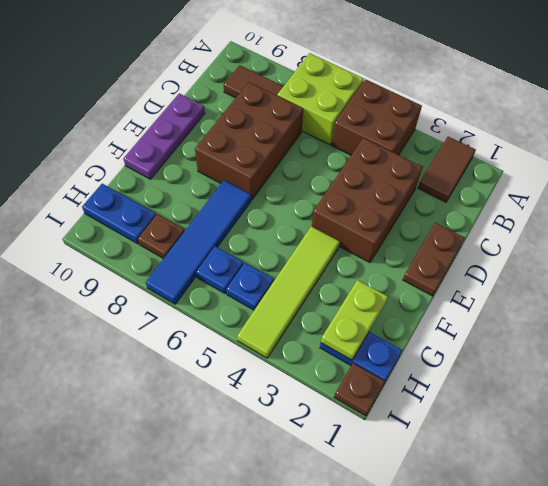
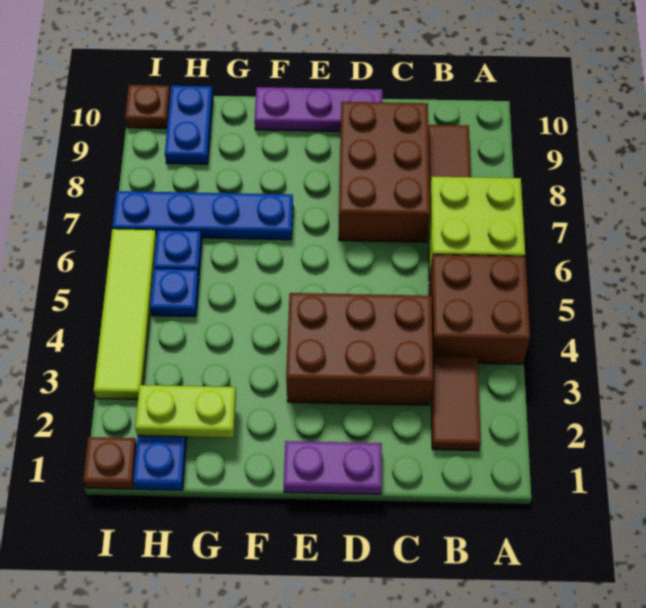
brown 1x2 tile [418,137,476,202] -> brown 1x2 tile turned to [431,356,481,451]
brown 2x3 brick [195,82,303,200] -> brown 2x3 brick turned to [339,102,430,242]
brown 1x2 plate [403,223,465,296] -> purple 1x2 plate [284,441,382,494]
lime 1x4 tile [237,226,340,358] -> lime 1x4 tile turned to [94,229,157,399]
blue 1x4 tile [146,180,251,304] -> blue 1x4 plate [112,191,293,240]
brown 1x1 plate [138,214,185,259] -> brown 1x1 plate moved to [125,85,170,128]

